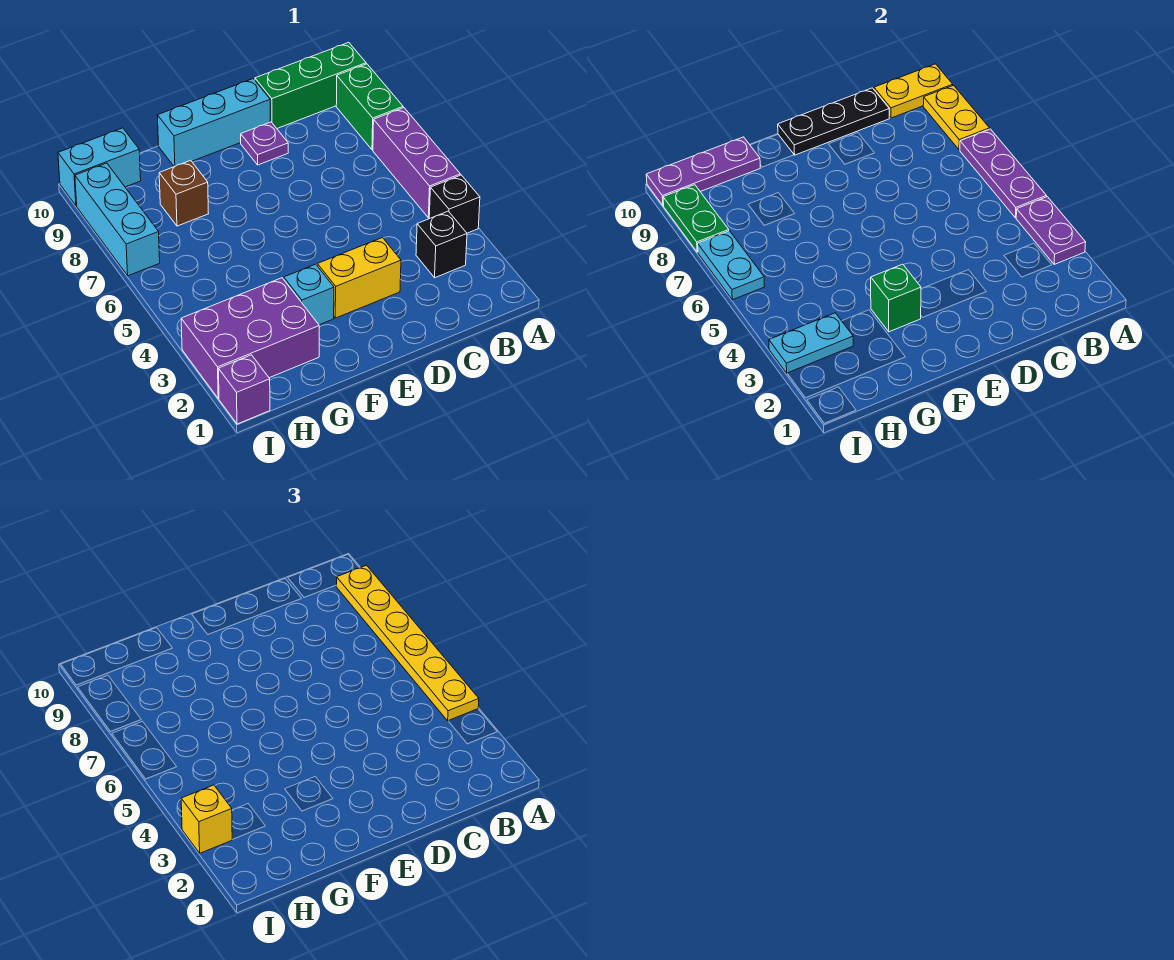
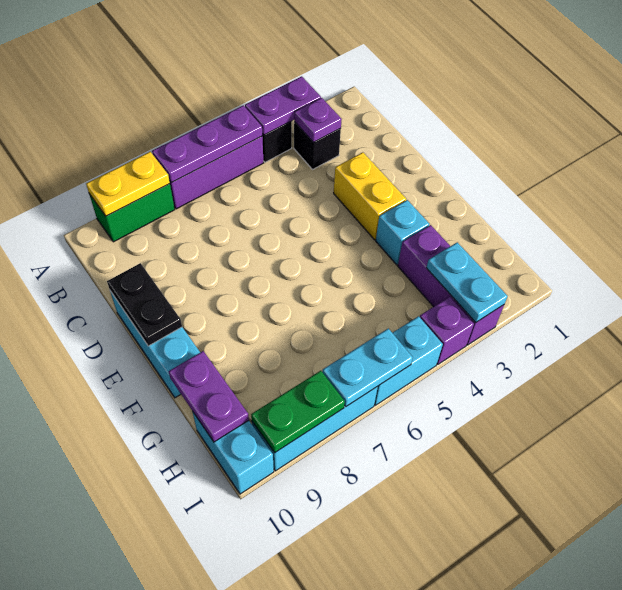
yellow 1x6 plate [336,565,479,721] -> none
green 1x3 brick [255,42,366,128] -> none
yellow 1x2 plate [874,64,953,118] -> none
black 1x3 plate [778,88,889,155] -> black 1x2 plate [107,263,182,346]
purple 1x1 plate [241,122,288,165] -> purple 1x1 plate moved to [294,98,342,143]
green 1x1 brick [871,264,921,332] -> none
purple 2x3 brick [181,278,319,398] -> purple 1x3 brick [398,225,504,345]
brown 1x1 brick [159,160,209,226] -> none
purple 1x3 plate [646,137,760,206] -> purple 1x2 plate [169,351,249,442]
purple 1x1 brick [219,355,270,424] -> purple 1x1 brick moved to [420,297,474,365]
yellow 1x1 brick [181,785,233,853] -> none
none -> cyan 1x2 brick [374,316,443,405]

